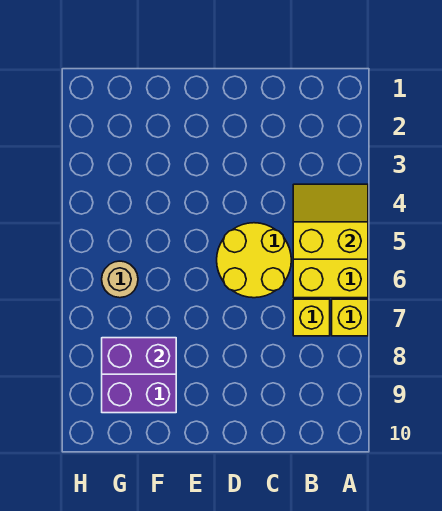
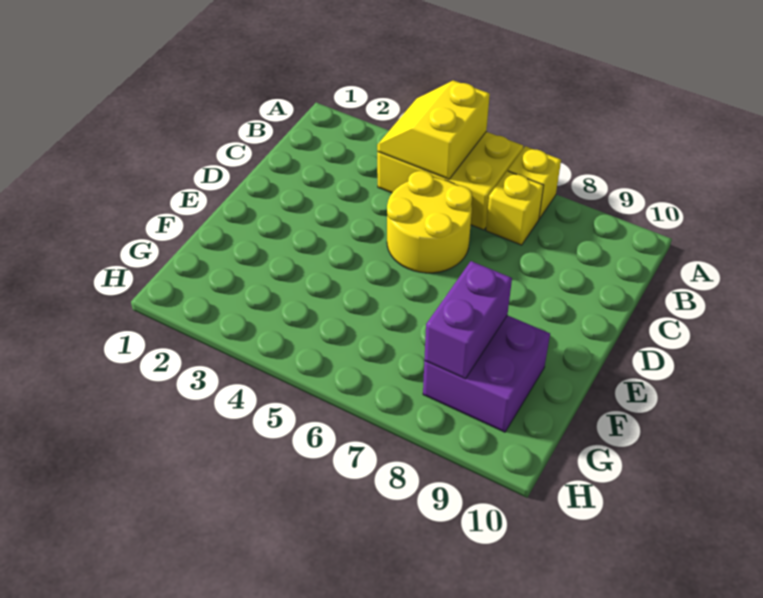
tan 1x1 round brick [102,261,138,298] -> none

